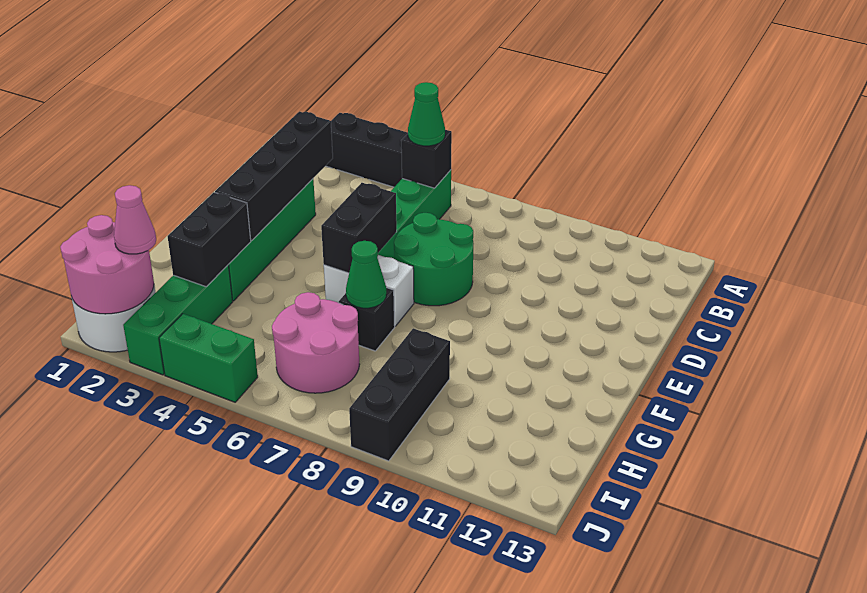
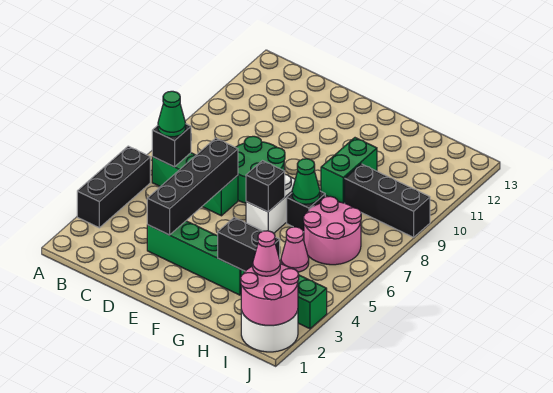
black 1x4 brick [215,112,333,240] -> black 1x4 brick turned to [147,138,238,235]
black 1x2 brick [321,183,397,273] -> black 1x1 brick [246,161,285,212]
none -> pink 1x1 cone [281,227,309,272]
green 1x2 brick [159,314,258,402] -> green 1x2 brick moved to [321,138,377,203]

